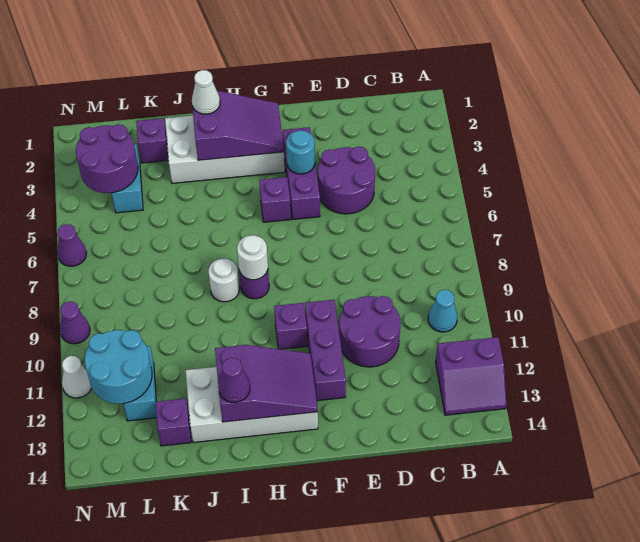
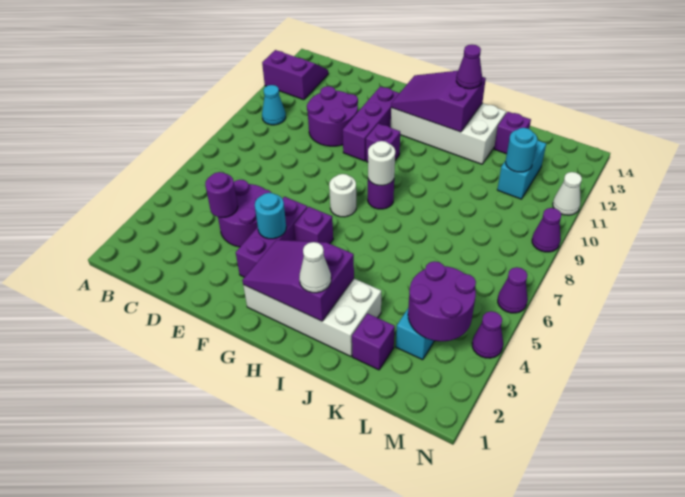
none -> purple 1x1 round brick [205,172,238,217]
white 1x1 round brick [208,259,239,302] -> white 1x1 round brick moved to [329,174,356,217]
cyan 2x2 round brick [85,330,152,404] -> cyan 1x1 round brick [506,128,537,172]
none -> purple 1x1 cone [472,311,503,358]

